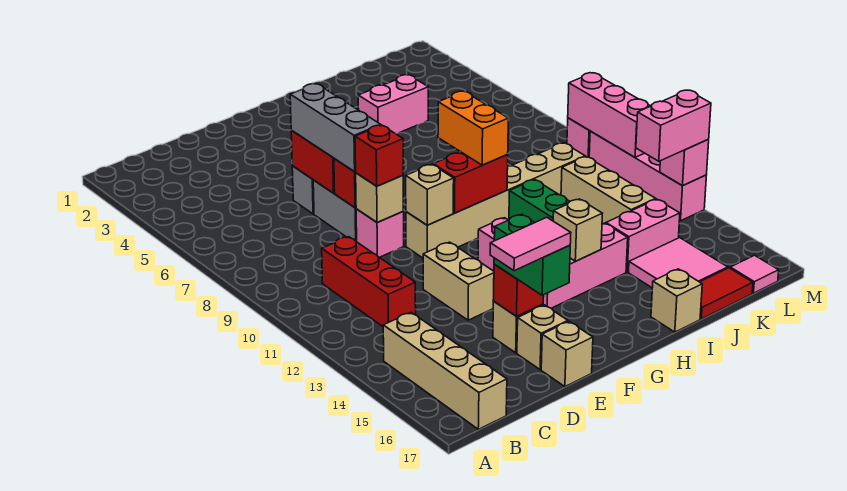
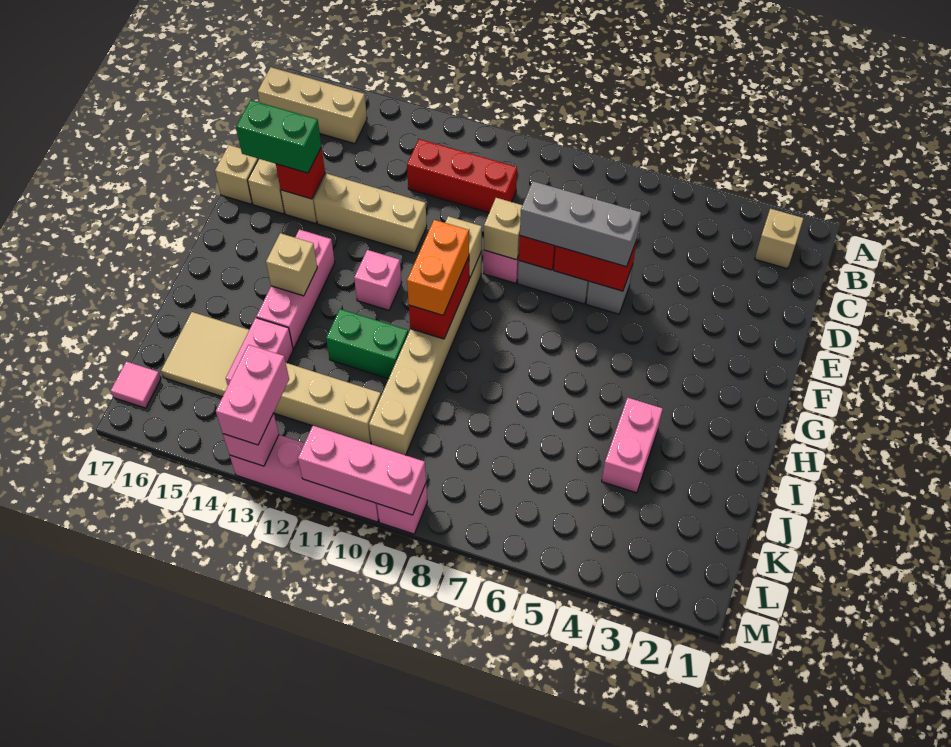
tan 1x4 brick [383,312,507,429] -> tan 1x3 brick [258,67,367,144]
pink 1x2 tile [490,217,571,271] -> none
red 1x1 brick [355,125,403,186] -> none
tan 1x2 brick [423,242,494,320] -> tan 1x3 brick [314,174,427,253]
orange 1x2 brick [438,91,508,165] -> orange 1x2 brick turned to [407,220,469,315]
tan 1x1 brick [651,269,702,332] -> tan 1x1 brick moved to [755,209,804,269]
pink 2x2 tile [629,238,728,288] -> tan 2x2 tile [161,312,249,397]
red 1x2 tile [700,268,753,319] -> none

